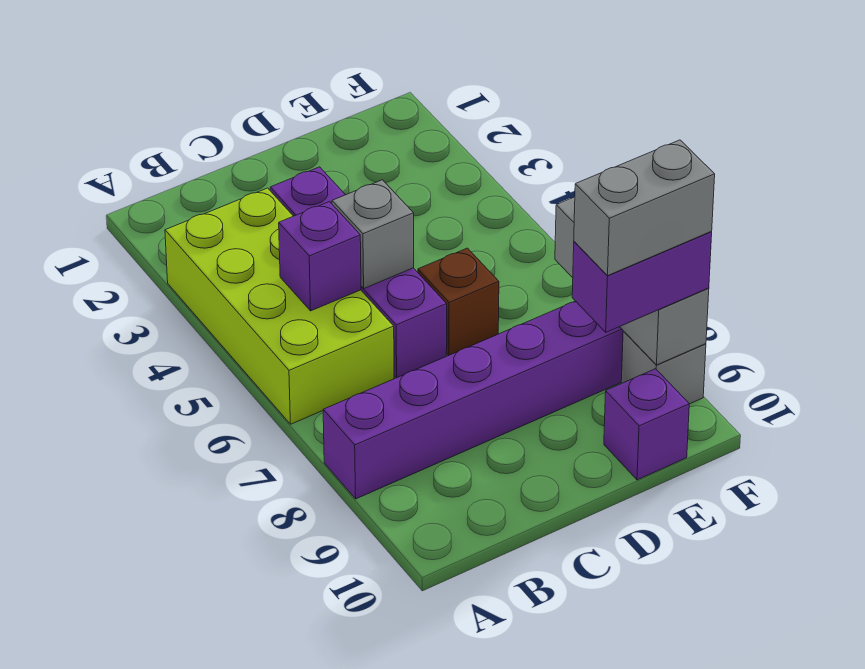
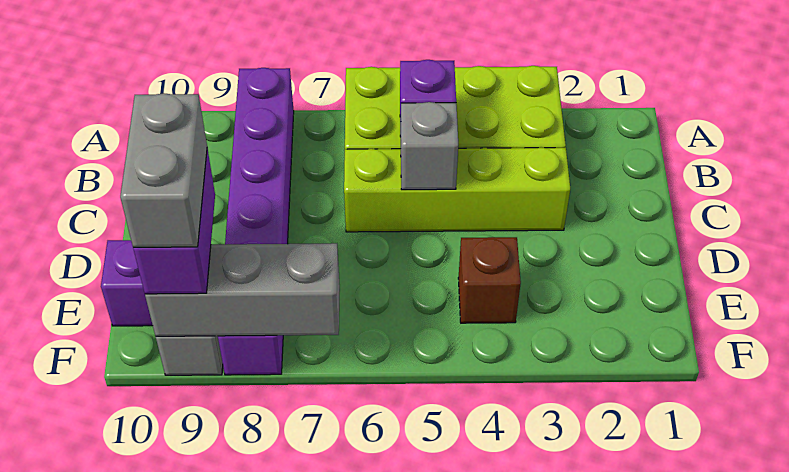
purple 1x4 brick [270,167,447,378] -> lime 1x4 brick [344,147,570,232]
brown 1x1 brick [418,248,499,356] -> brown 1x1 brick moved to [458,237,521,323]

